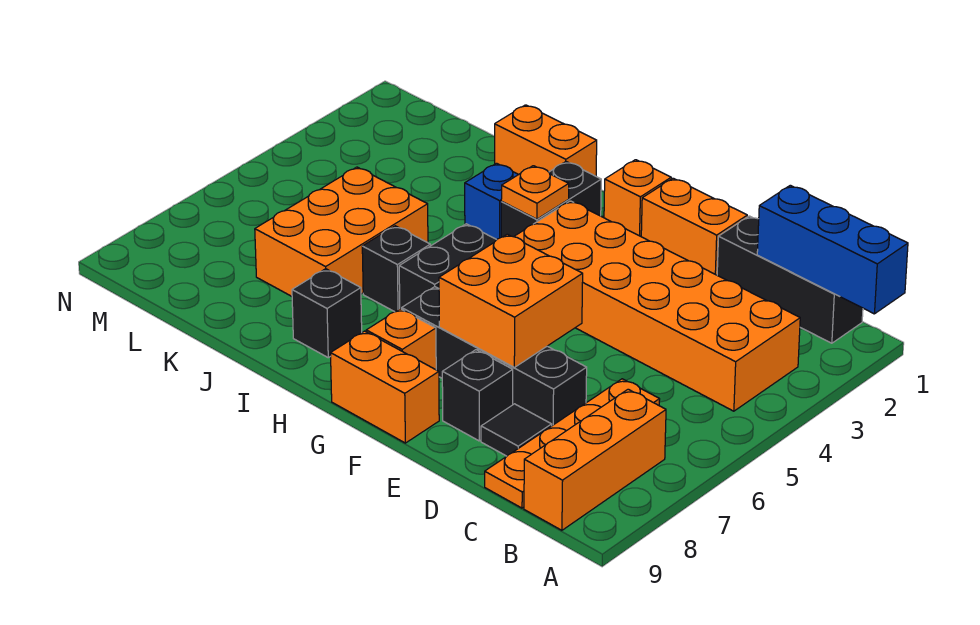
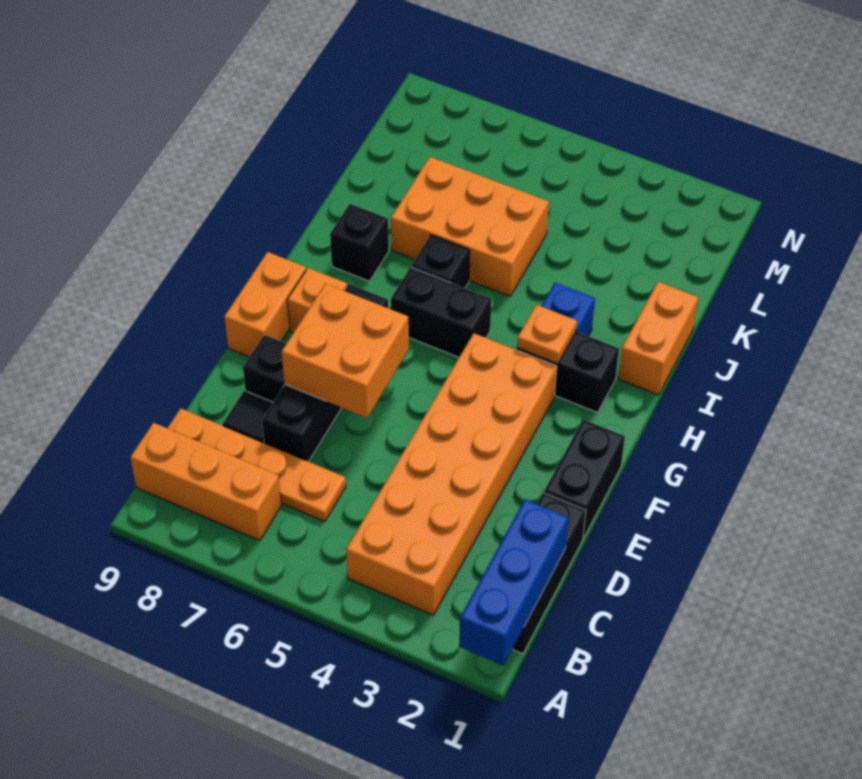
orange 1x2 brick [641,178,747,275] -> black 1x2 brick [544,419,625,538]
orange 1x1 brick [604,160,671,236] -> none

